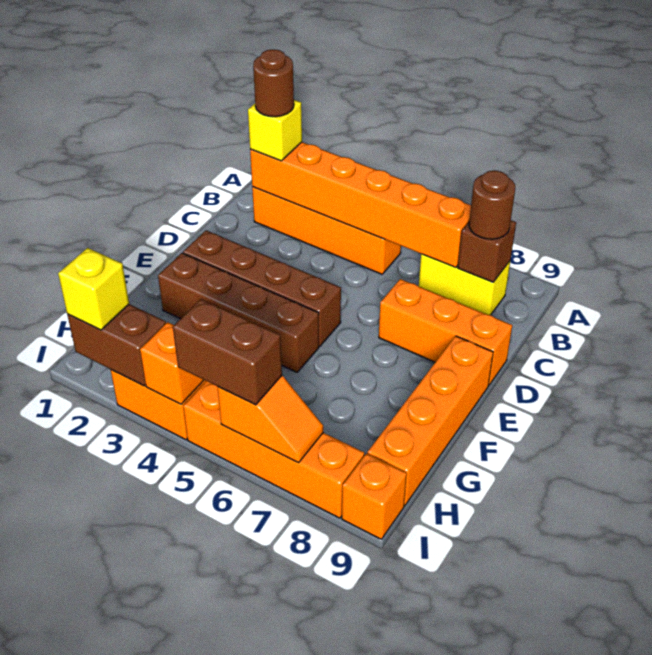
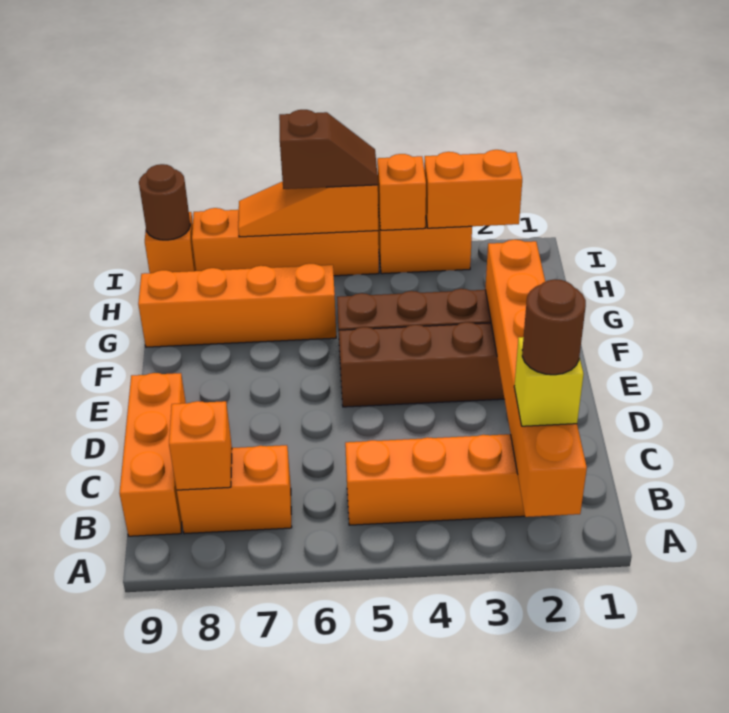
orange 1x6 brick [250,142,471,268] -> orange 1x6 brick turned to [485,240,587,517]
yellow 1x2 brick [419,254,510,315] -> orange 1x2 brick [177,445,292,534]
brown 1x1 brick [458,220,516,282] -> orange 1x1 brick [169,401,232,490]
brown 1x1 round brick [469,170,515,239] -> brown 1x1 round brick moved to [139,164,190,240]
orange 1x3 brick [379,279,512,386] -> orange 1x3 brick turned to [120,373,186,536]
orange 1x4 brick [367,336,493,506] -> orange 1x4 brick turned to [138,264,336,347]
brown 1x2 brick [67,304,166,386] -> orange 1x2 brick [424,150,522,228]
yellow 1x1 brick [58,248,129,330] -> none
brown 1x2 brick [173,299,282,405] -> brown 1x2 slope [279,110,378,189]
orange 1x2 slope [217,376,323,462] -> orange 1x3 slope [238,181,378,237]

